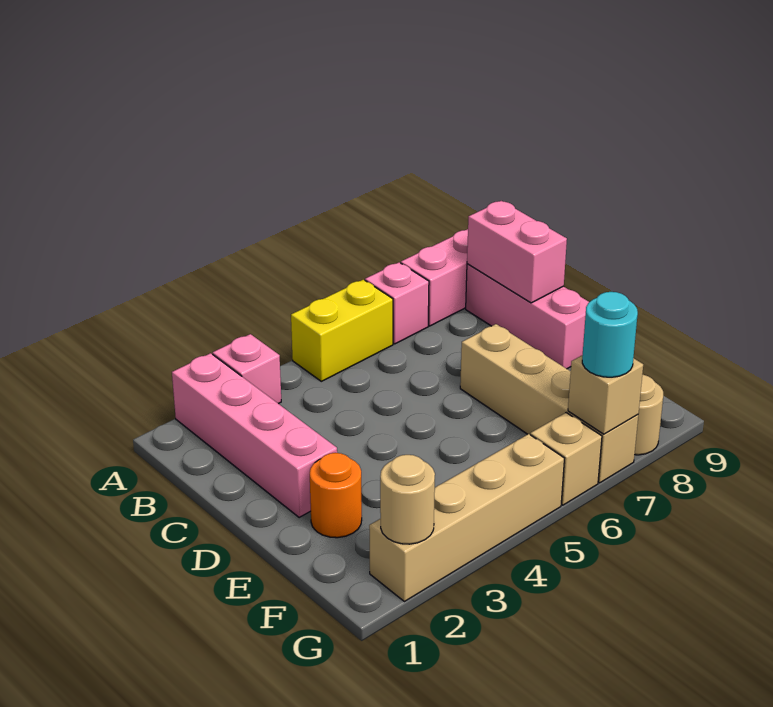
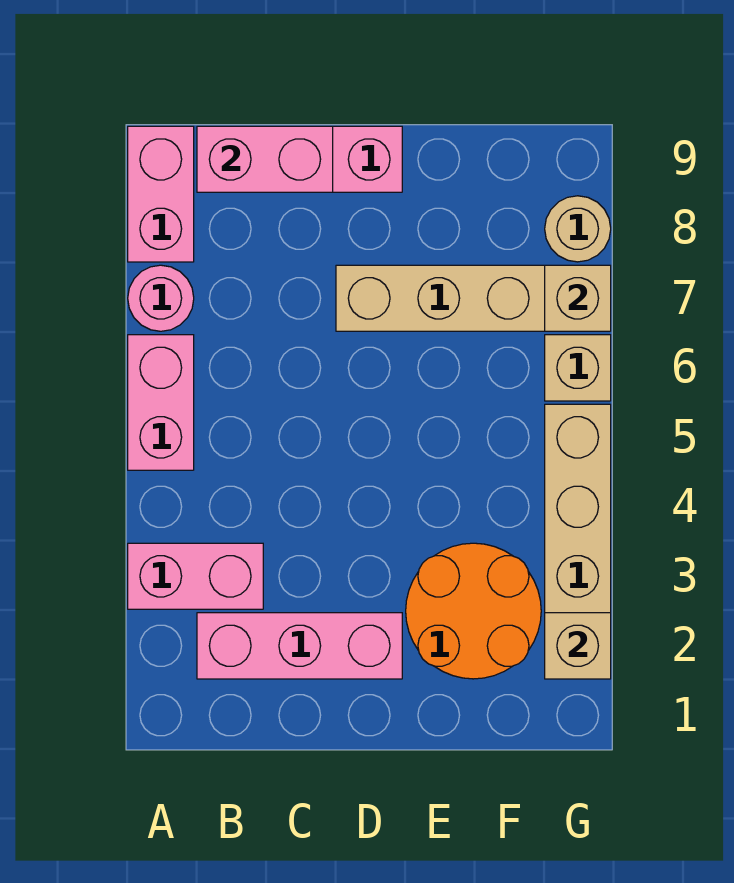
pink 1x4 brick [172,353,337,518] -> pink 1x3 brick [197,613,402,679]
pink 1x1 brick [213,334,281,404] -> pink 1x2 brick [128,543,263,609]
yellow 1x2 brick [291,280,393,381] -> pink 1x2 brick [128,335,194,470]
pink 1x1 brick [365,262,429,344] -> pink 1x1 round brick [128,265,194,331]
orange 1x1 round brick [310,453,362,538] -> orange 2x2 round brick [406,543,541,679]
tan 1x1 round brick [380,455,435,544] -> tan 1x1 brick [545,613,611,679]
cyan 1x1 round brick [582,292,638,377] -> none

